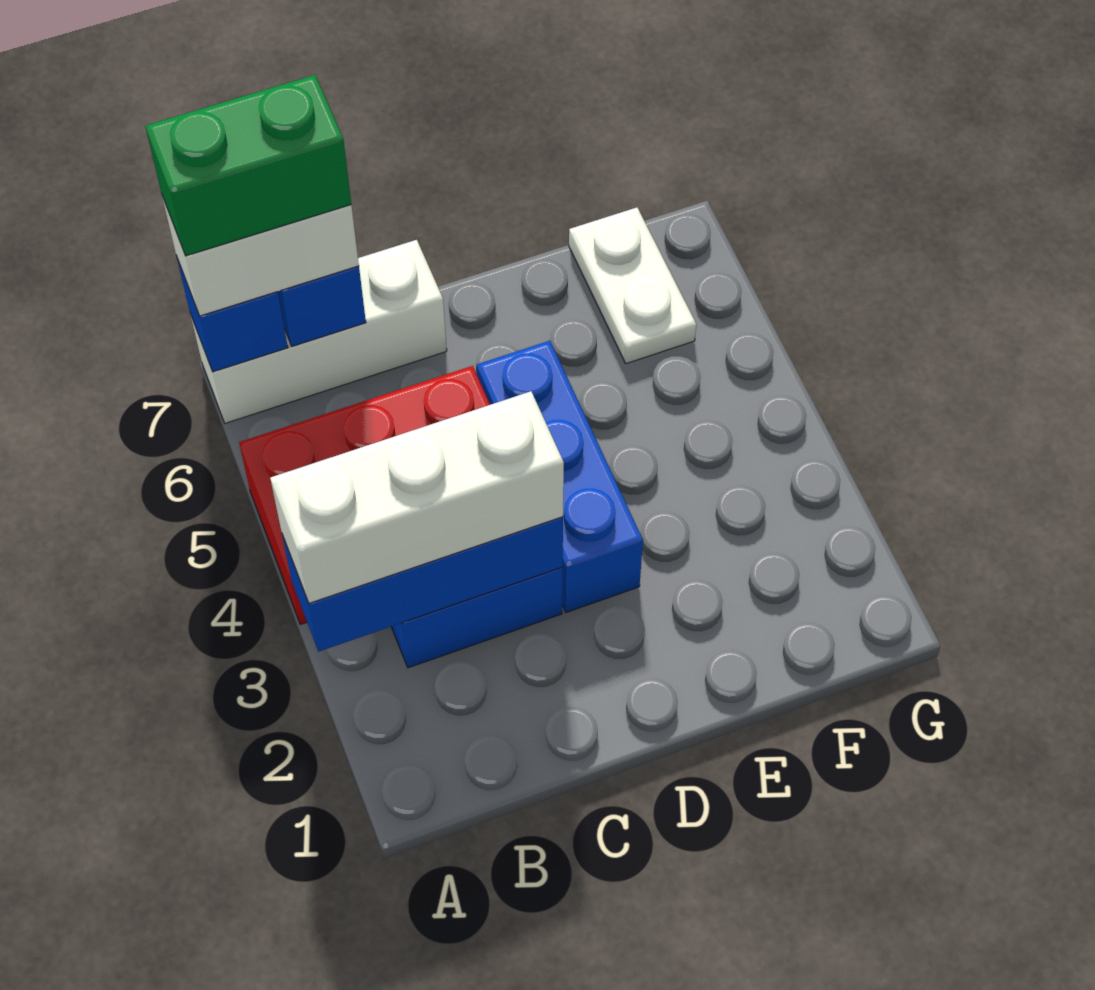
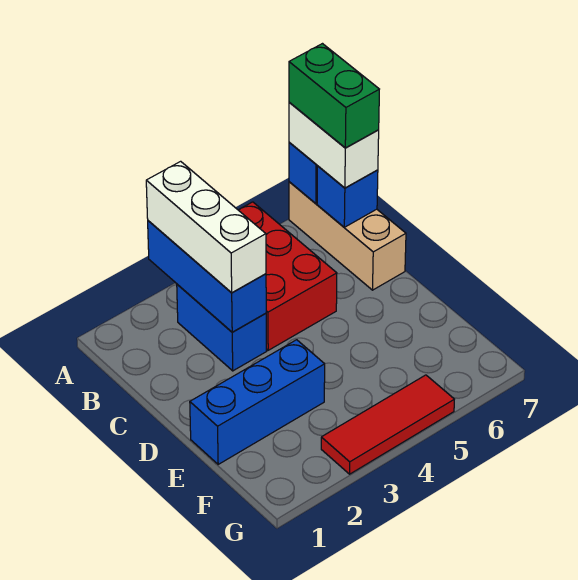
white 1x3 brick [190,240,447,423] -> tan 1x3 brick [289,182,406,290]
blue 1x3 brick [477,341,643,612] -> blue 1x3 brick moved to [190,340,325,464]
white 1x2 plate [569,208,696,364] -> none
none -> red 1x3 tile [321,375,454,474]

